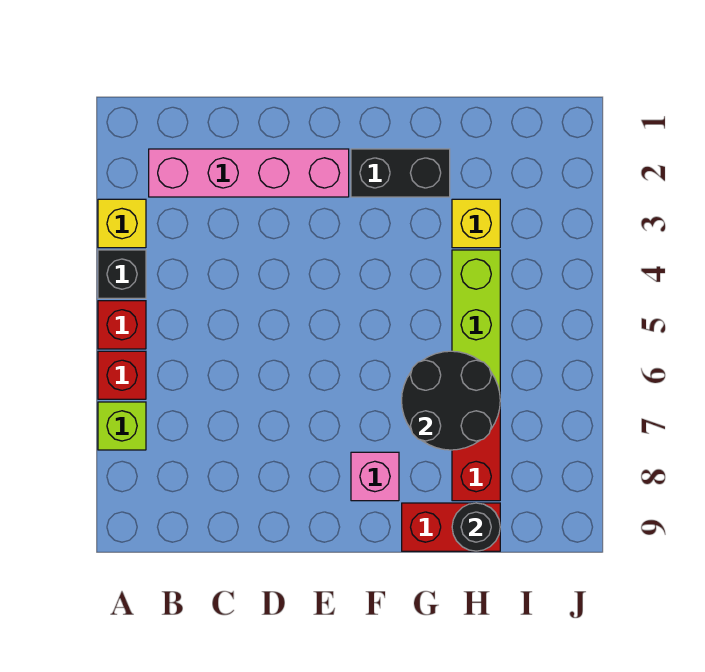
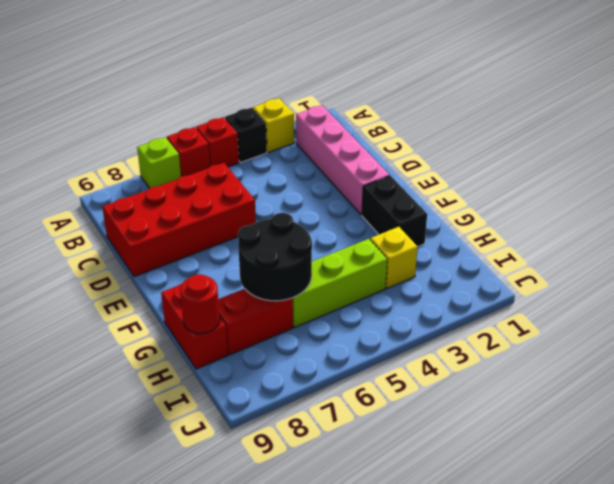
none -> red 2x4 brick [102,163,256,277]
pink 1x1 brick [351,452,399,501] -> none
black 1x1 round brick [452,503,500,551] -> red 1x1 round brick [180,274,220,334]

